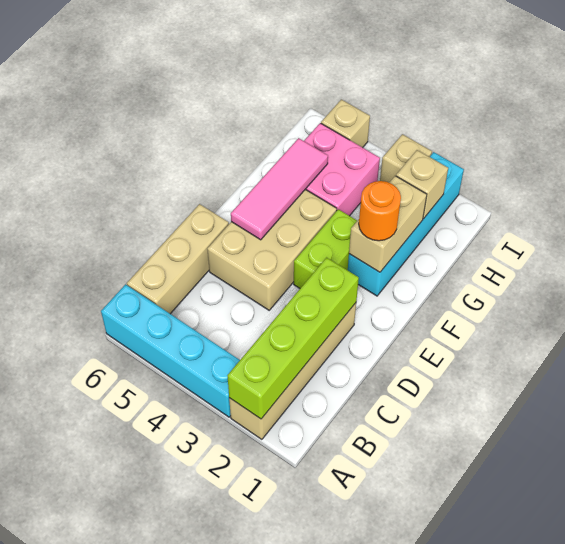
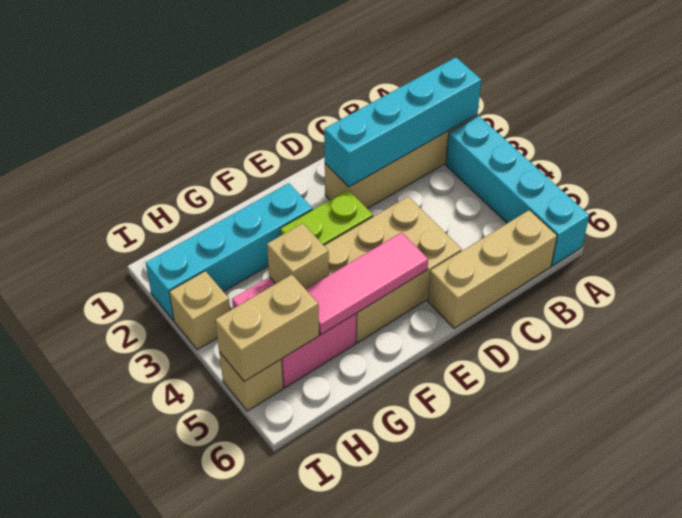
lime 1x4 brick [228,258,359,419] -> cyan 1x4 brick [324,57,481,187]
tan 1x2 brick [349,176,427,272] -> tan 1x2 brick moved to [215,275,319,382]
orange 1x1 round brick [359,181,401,241] -> none
tan 1x1 brick [396,150,448,219] -> tan 1x1 brick moved to [267,223,329,289]

